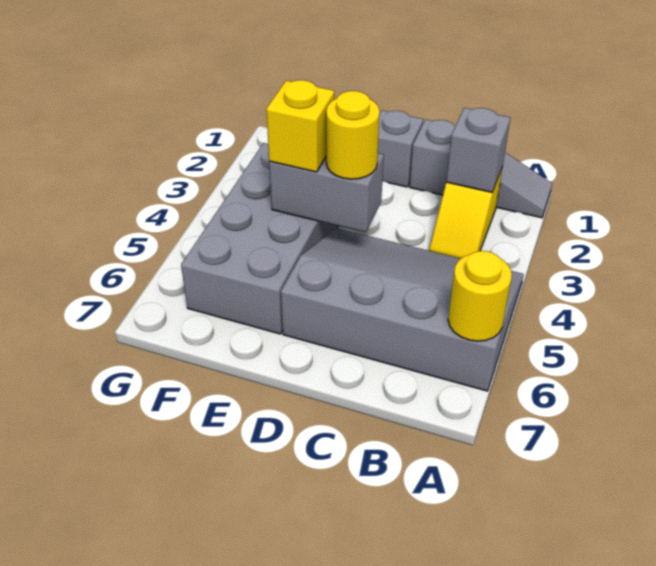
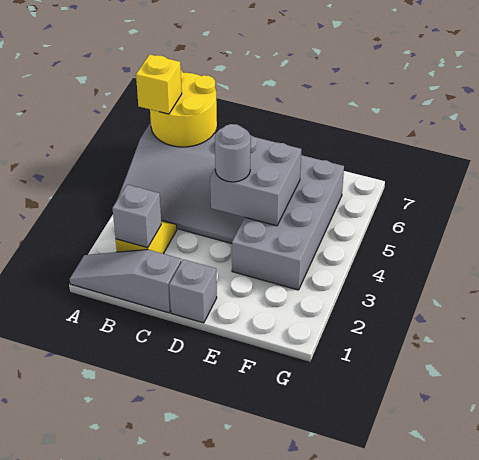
yellow 1x1 round brick [448,251,512,341] -> yellow 2x2 round brick [150,70,217,147]
grey 1x2 brick [269,153,384,232] -> grey 2x2 brick [210,135,301,226]
yellow 1x1 round brick [326,91,380,179] -> grey 1x1 round brick [215,124,251,182]
yellow 1x1 brick [266,80,334,172] -> yellow 1x1 brick moved to [136,54,182,114]

